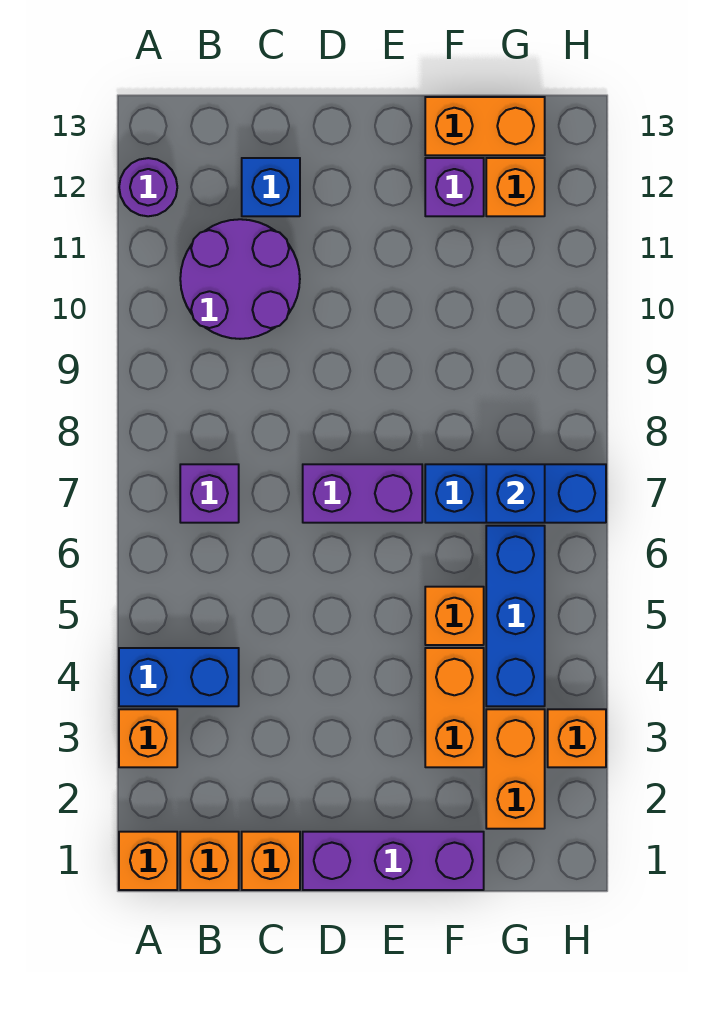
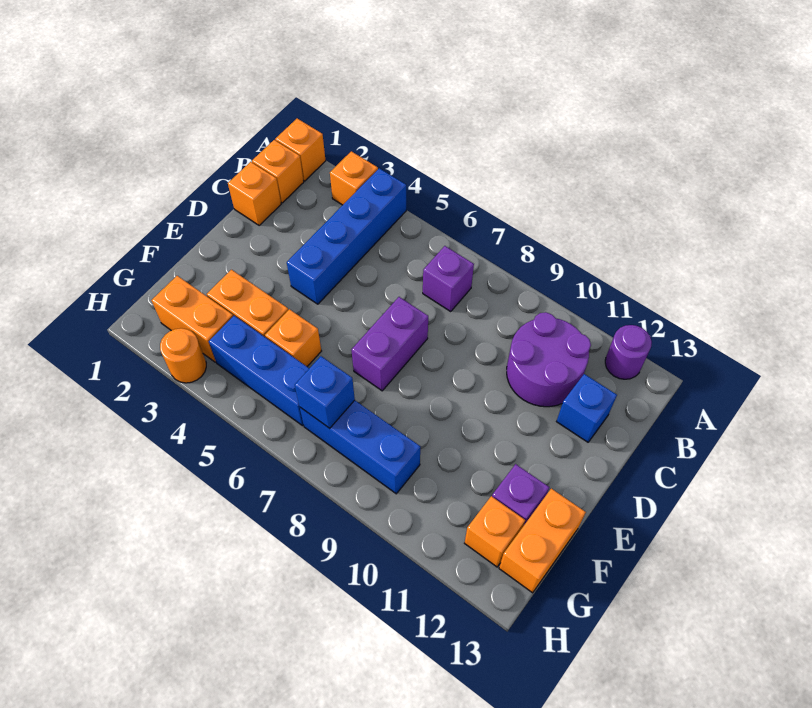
blue 1x2 brick [119,648,239,706] -> blue 1x4 brick [287,168,406,304]
purple 1x3 brick [303,832,484,890] -> none
blue 1x3 brick [425,464,606,523] -> blue 1x3 brick turned to [300,400,420,494]
orange 1x1 brick [548,709,606,767] -> orange 1x1 round brick [160,328,206,383]

